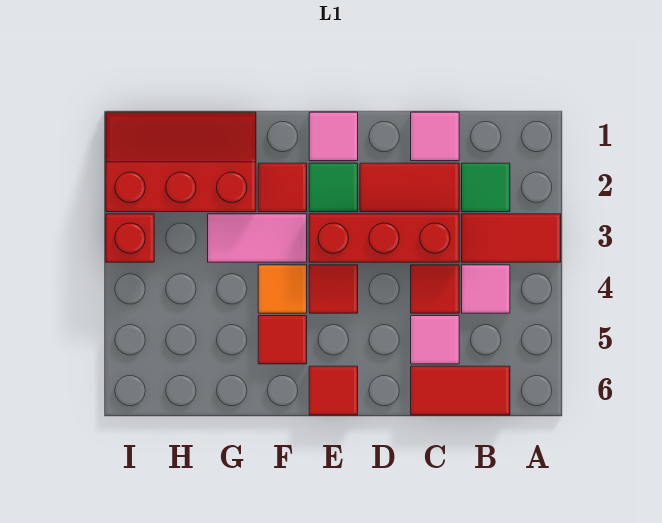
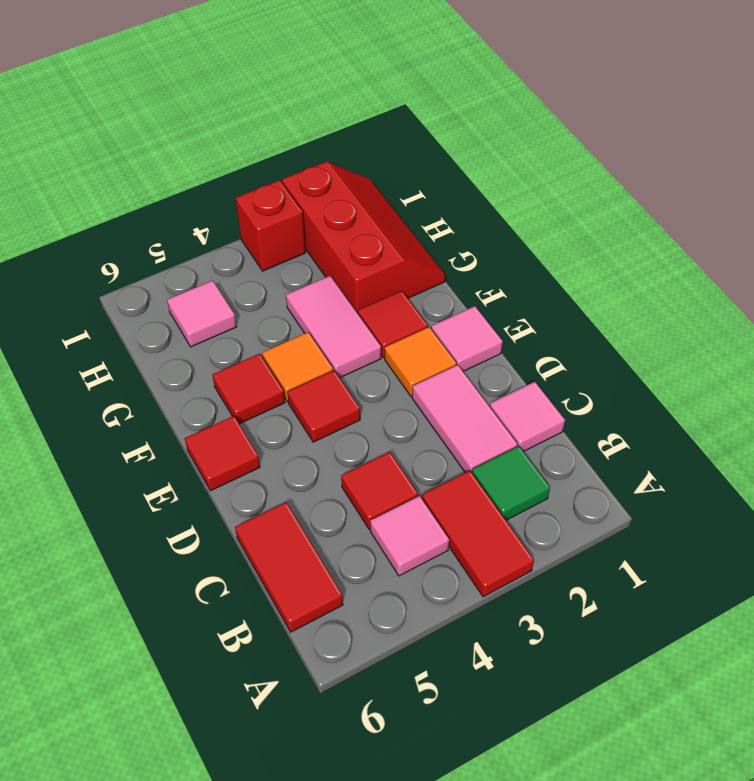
red 1x2 tile [360,163,459,212] -> pink 1x2 tile [412,365,517,473]
red 1x3 brick [309,214,459,262] -> none
pink 1x1 tile [411,316,459,364] -> pink 1x1 tile moved to [167,280,236,347]
green 1x1 tile [309,163,358,212] -> orange 1x1 tile [385,327,456,396]

